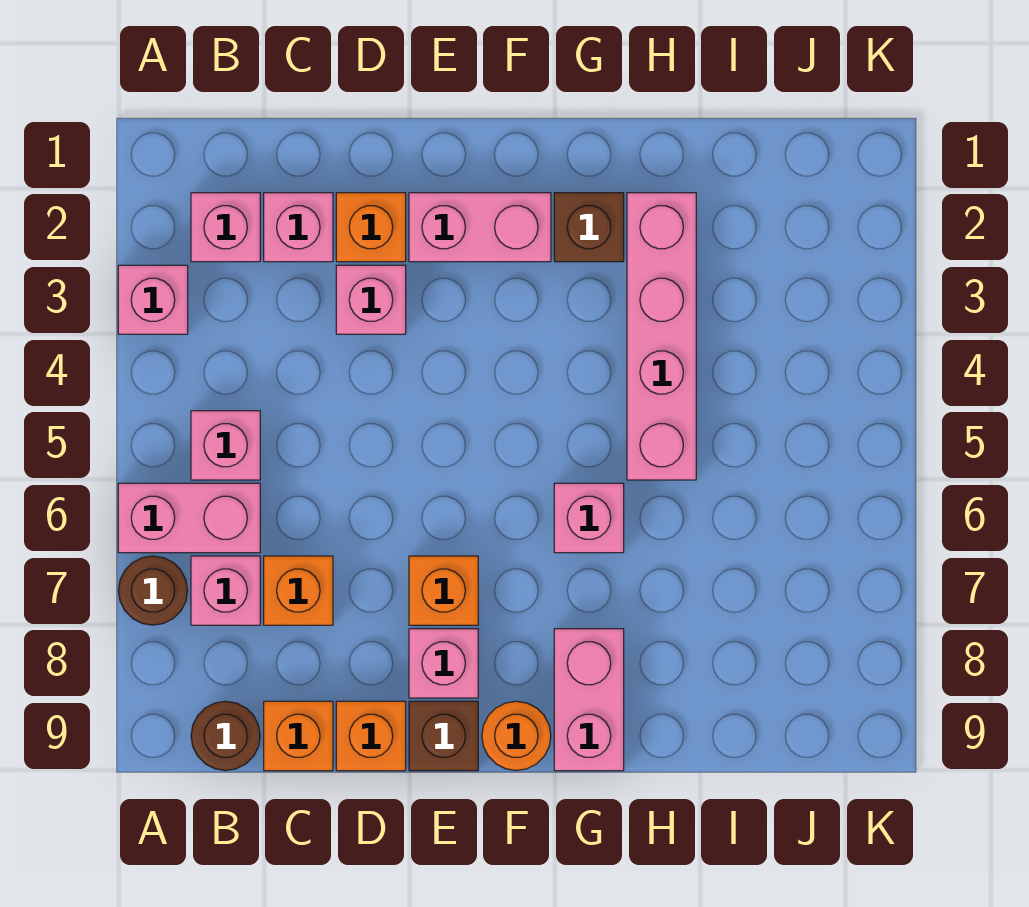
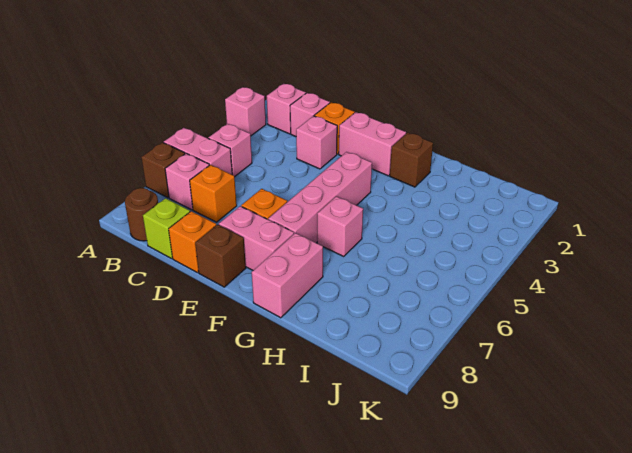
brown 1x1 round brick [118,556,188,625] -> brown 1x1 brick [141,142,185,198]
orange 1x1 brick [264,701,333,771] -> lime 1x1 brick [143,198,190,259]
pink 1x1 brick [409,629,478,698] -> pink 1x2 brick [219,206,294,270]
orange 1x1 round brick [482,701,551,771] -> none
pink 1x4 brick [627,193,696,480] -> pink 1x4 brick moved to [268,152,372,243]

